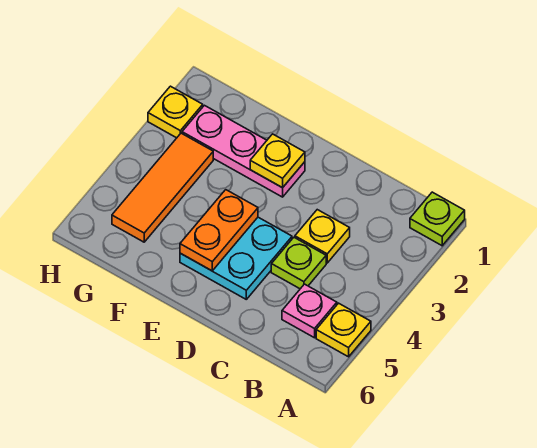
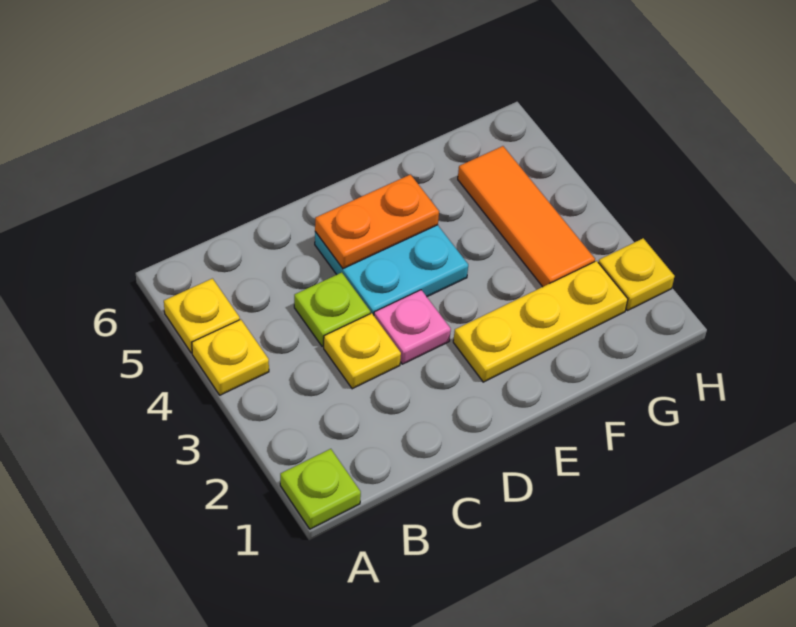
pink 1x1 plate [282,284,337,338] -> pink 1x1 plate moved to [374,290,451,364]
pink 1x3 plate [182,105,305,197] -> yellow 1x3 plate [453,261,628,382]
yellow 1x1 plate [250,134,305,188] -> yellow 1x1 plate moved to [192,319,269,395]
orange 1x2 plate [180,190,258,271] -> orange 1x2 plate turned to [315,175,439,269]

